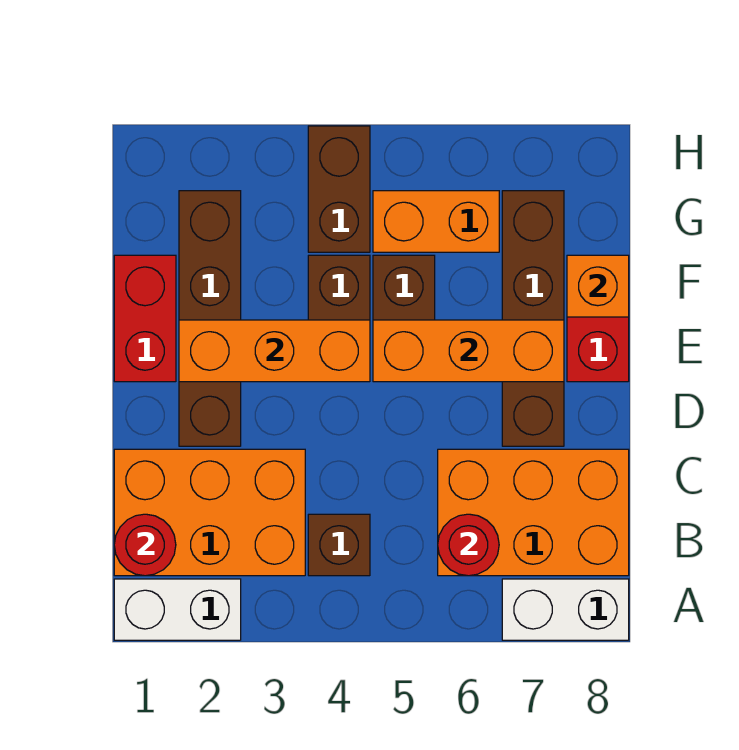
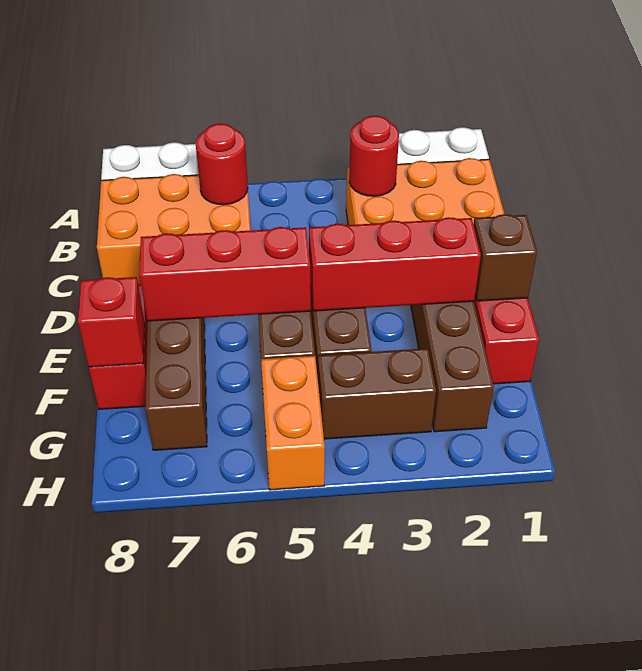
red 1x1 round brick [114,514,176,576] -> red 1x1 round brick moved to [349,116,399,196]
brown 1x1 brick [308,514,370,576] -> brown 1x1 brick moved to [473,214,537,301]
orange 1x3 brick [179,320,370,382] -> red 1x3 brick [309,217,481,311]
orange 1x3 brick [373,320,564,382] -> red 1x3 brick [140,227,311,321]
orange 1x1 brick [567,255,629,317] -> red 1x1 brick [78,277,145,367]
brown 1x2 brick [308,126,370,252] -> brown 1x2 brick turned to [318,348,436,439]
orange 1x2 brick [373,191,499,252] -> orange 1x2 brick turned to [261,355,325,490]

